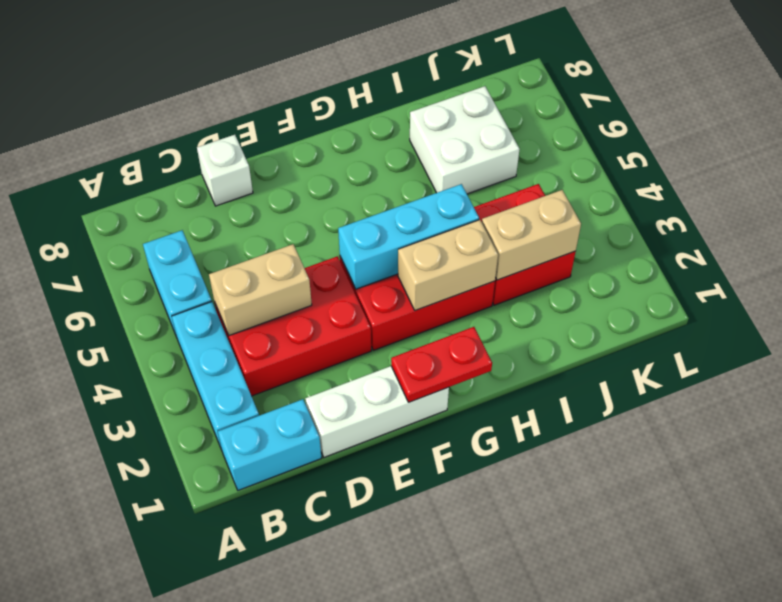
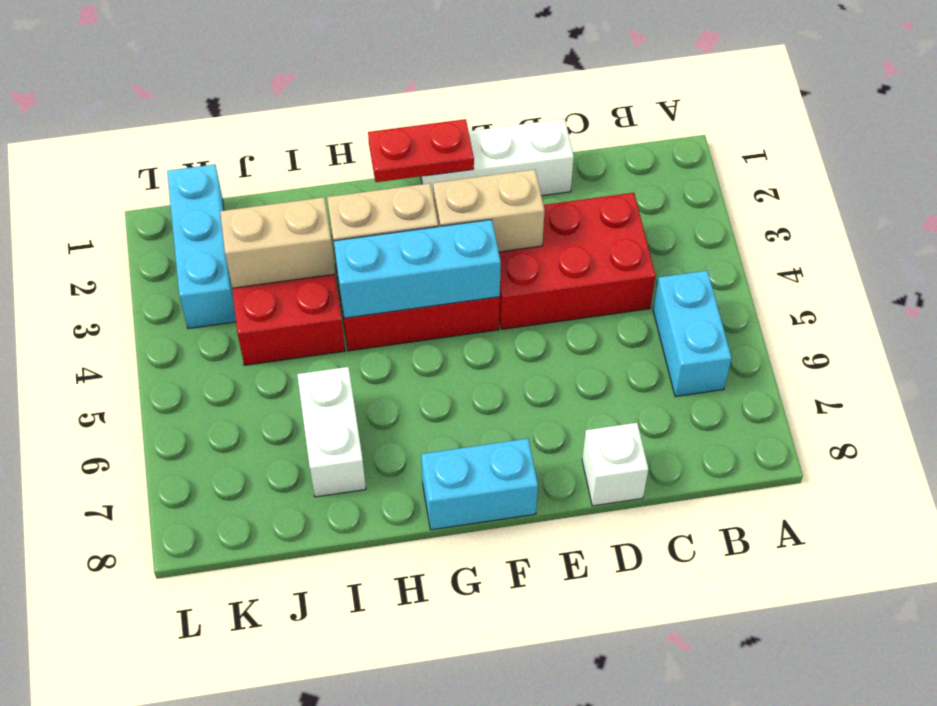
cyan 1x2 brick [218,399,322,490] -> cyan 1x2 brick moved to [421,439,538,530]
cyan 1x3 brick [172,302,259,450] -> cyan 1x3 brick moved to [167,164,236,329]
tan 1x2 brick [209,244,312,336] -> tan 1x2 brick moved to [433,169,545,252]
white 2x2 brick [410,86,520,194] -> white 1x2 brick [297,367,366,497]

